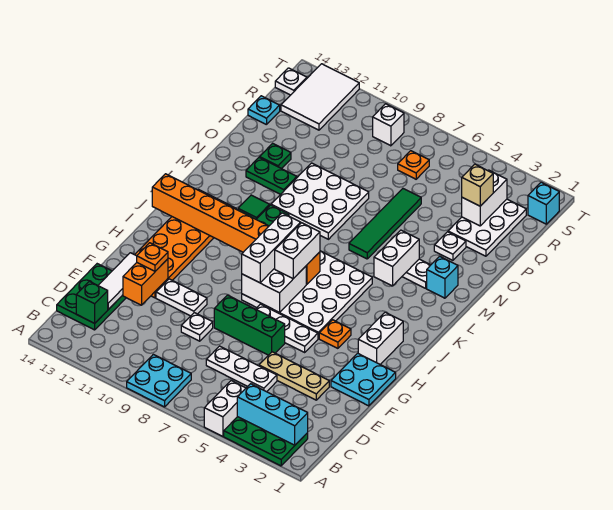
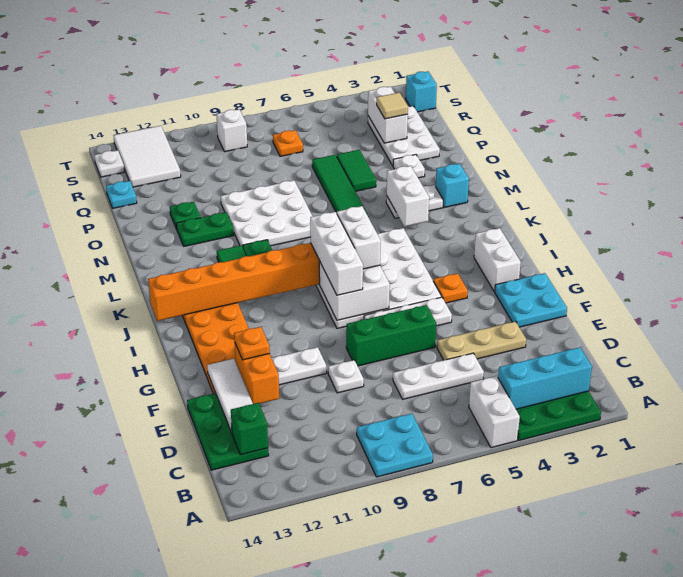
none -> green 1x2 tile [337,150,376,191]
tan 1x1 brick [462,164,493,206] -> tan 1x1 tile [377,93,408,119]

